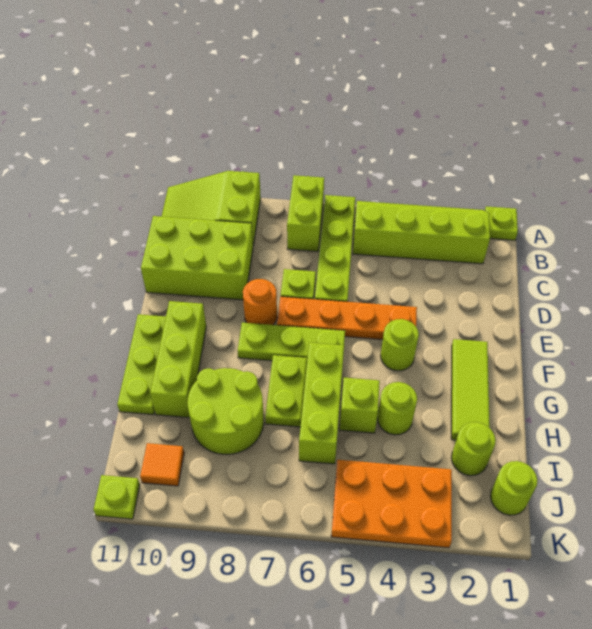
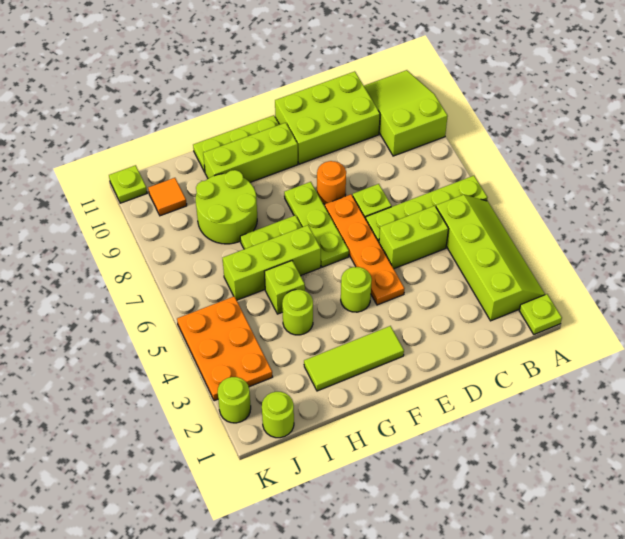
lime 1x2 brick [287,175,324,252] -> lime 1x2 brick moved to [379,206,448,269]
lime 2x3 brick [141,216,253,300] -> lime 2x3 brick turned to [275,71,380,164]
lime 1x1 round brick [451,422,496,476] -> lime 1x1 round brick moved to [218,377,251,423]

